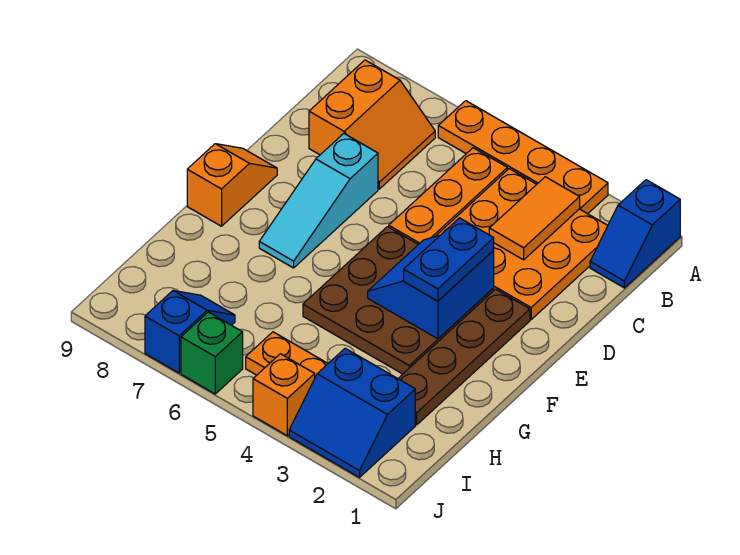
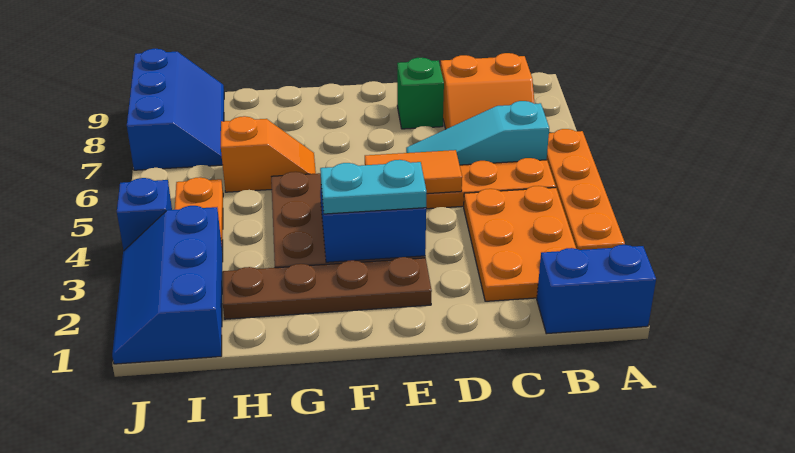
blue 1x2 slope [590,180,680,288] -> blue 1x2 brick [537,245,656,334]
orange 3x3 plate [436,169,608,319] -> orange 2x3 plate [464,186,576,301]
orange 1x2 tile [489,177,580,260] -> orange 1x2 tile moved to [365,150,462,194]
cyan 1x3 slope [259,134,378,268] -> cyan 1x3 slope moved to [406,101,549,165]
blue 1x2 plate [404,218,494,301] -> cyan 1x2 plate [320,160,427,214]
orange 1x2 slope [187,144,277,226] -> orange 1x2 slope moved to [221,116,316,192]
blue 2x2 slope [289,348,415,477] -> blue 2x3 slope [112,206,223,364]
blue 1x2 slope [145,291,235,373] -> blue 2x3 slope [127,49,224,170]
orange 1x1 brick [253,354,315,436] -> blue 1x1 brick [117,178,172,251]
green 1x1 brick [181,312,243,394] -> green 1x1 brick moved to [397,58,444,129]

